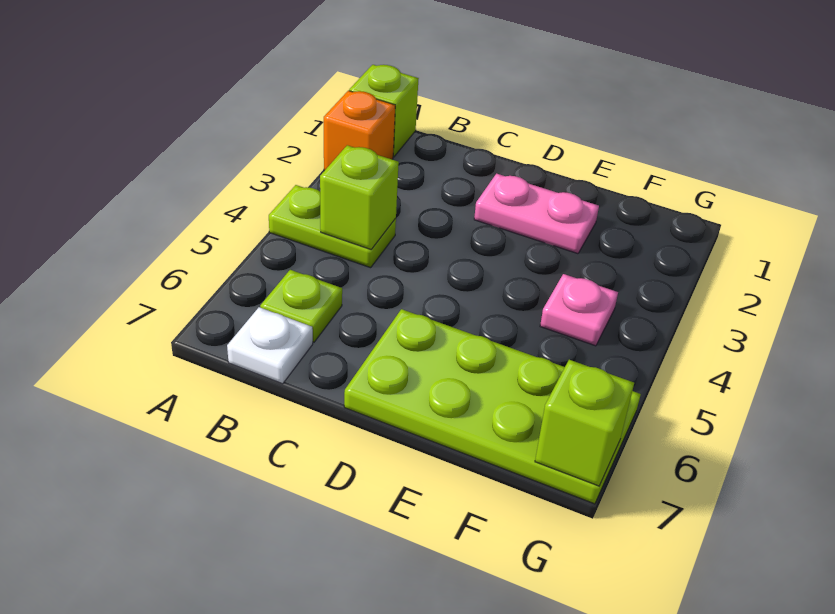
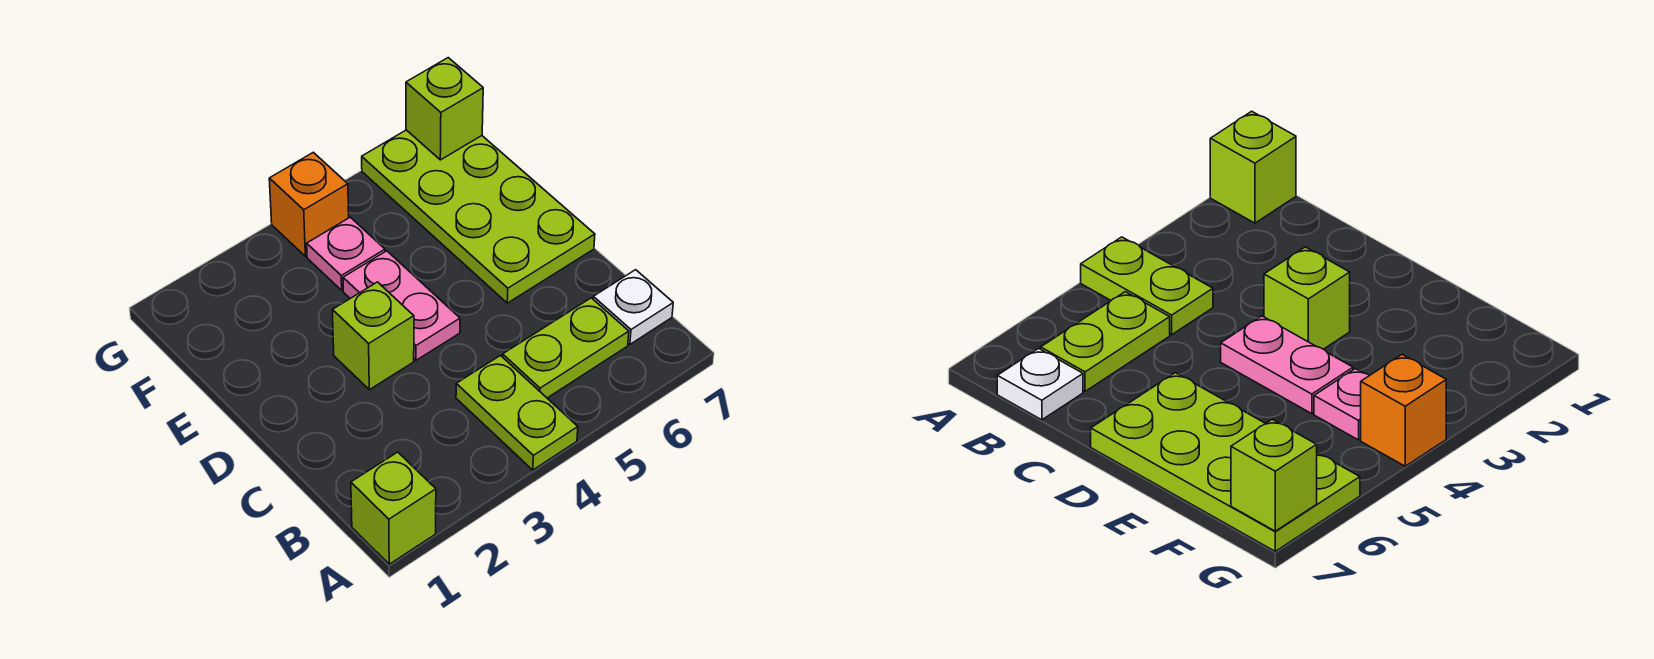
orange 1x1 brick [324,91,395,171] -> orange 1x1 brick moved to [269,152,349,256]
lime 1x1 brick [320,145,399,249] -> lime 1x1 brick moved to [332,282,414,390]
lime 1x1 plate [260,270,342,342] -> lime 1x2 plate [503,298,629,398]
pink 1x2 plate [474,174,599,254] -> pink 1x2 plate moved to [343,251,460,360]

